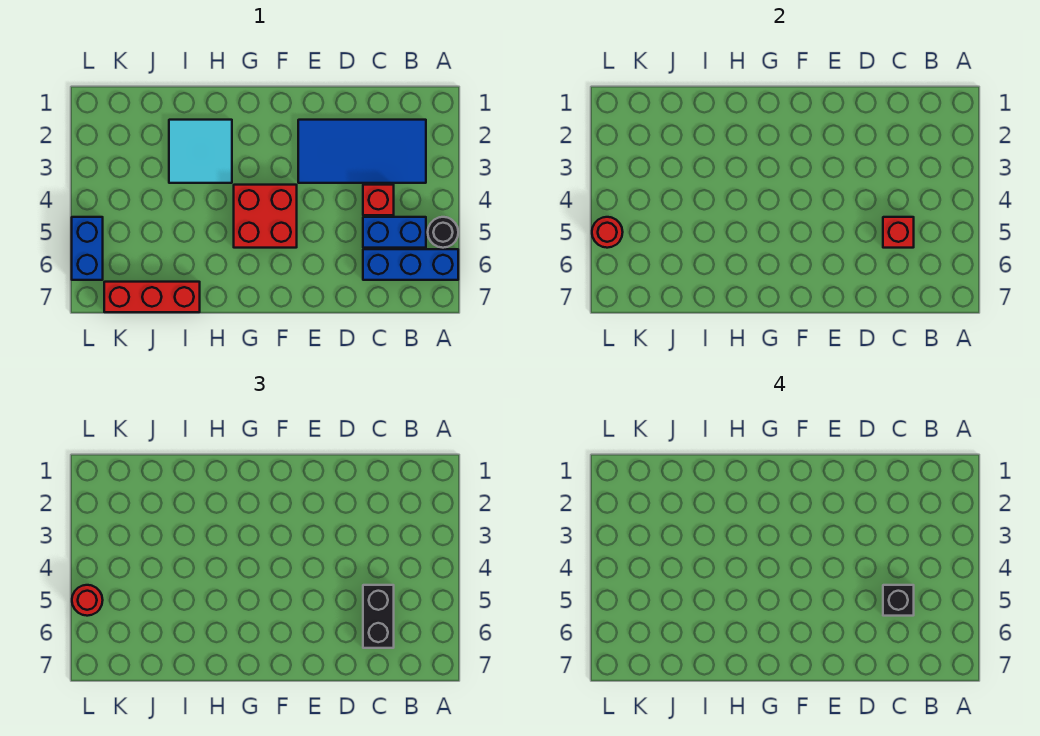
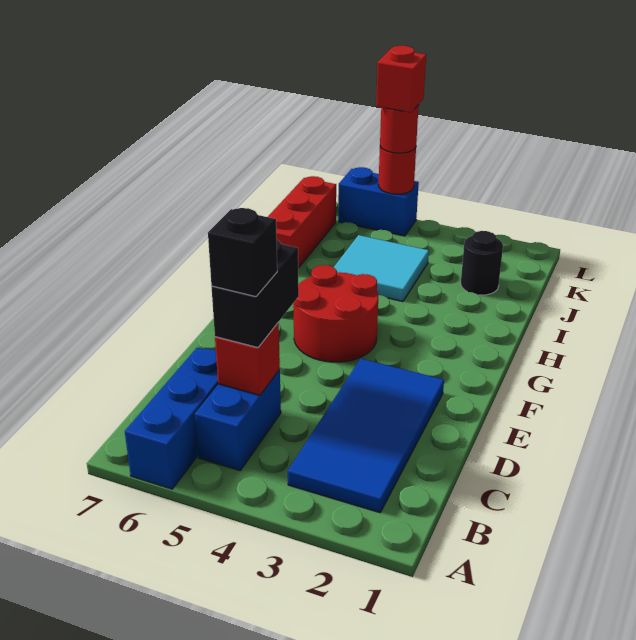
black 1x1 round brick [428,217,458,248] -> black 1x1 round brick moved to [461,231,503,295]
red 1x1 brick [363,185,394,215] -> red 1x1 brick moved to [376,46,426,113]
black 1x2 brick [363,585,394,648] -> black 1x2 brick turned to [212,240,299,348]
red 2x2 brick [234,185,297,248] -> red 2x2 round brick [293,265,378,362]
cyan 2x2 tile [169,120,232,183] -> cyan 2x2 tile moved to [334,235,429,302]

